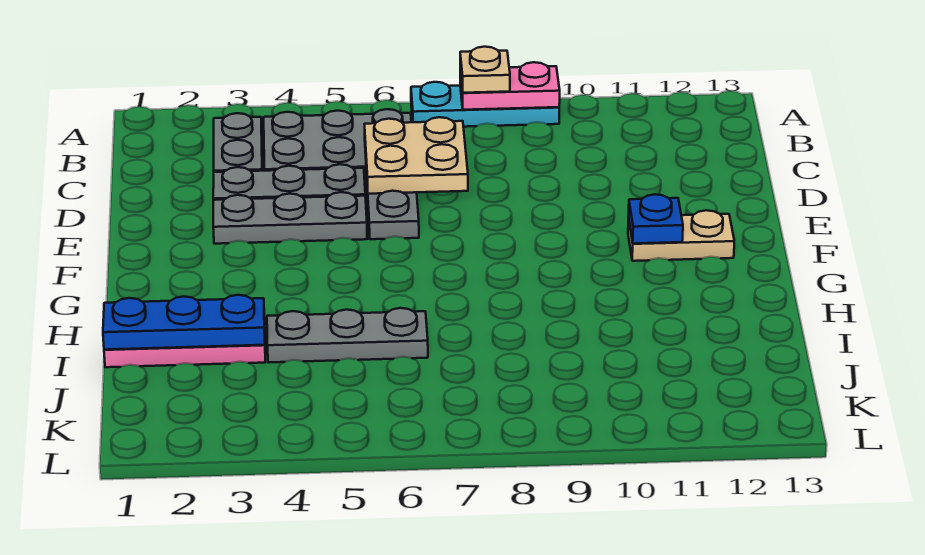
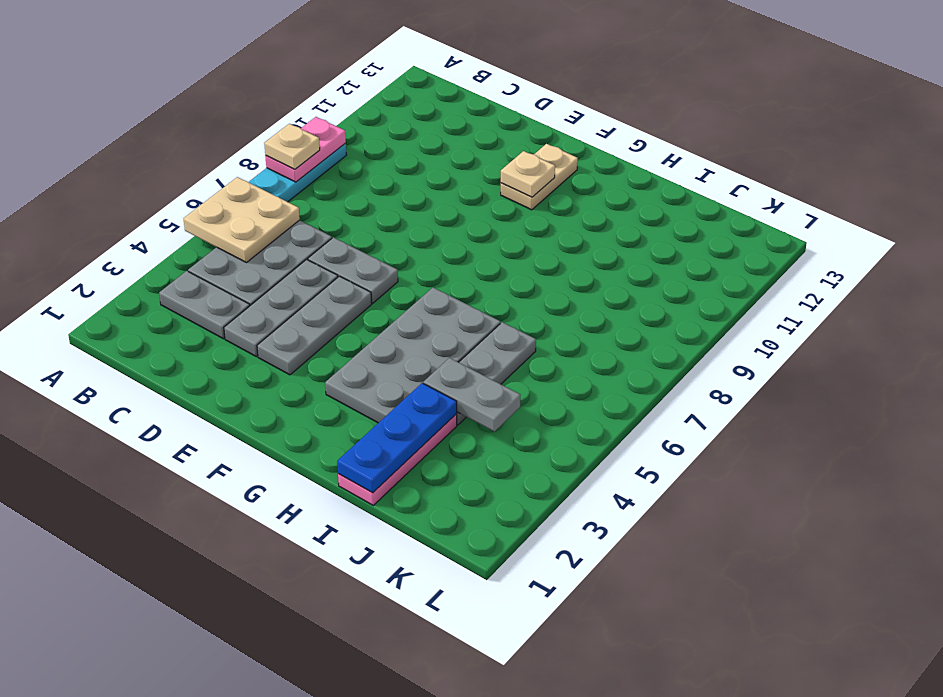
tan 2x2 plate [365,117,468,194] -> tan 2x2 plate moved to [184,177,300,263]
blue 1x1 plate [629,194,683,244] -> tan 1x1 plate [501,151,555,197]
none -> grey 2x4 plate [325,288,500,423]
none -> grey 1x2 plate [423,358,520,432]

